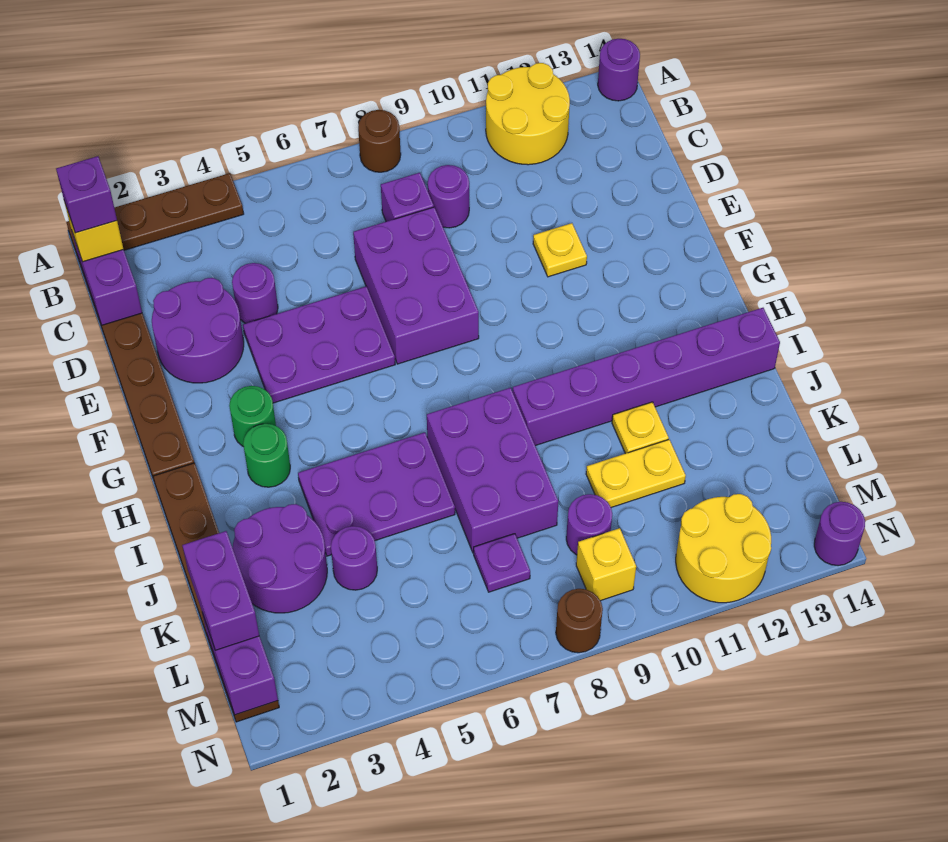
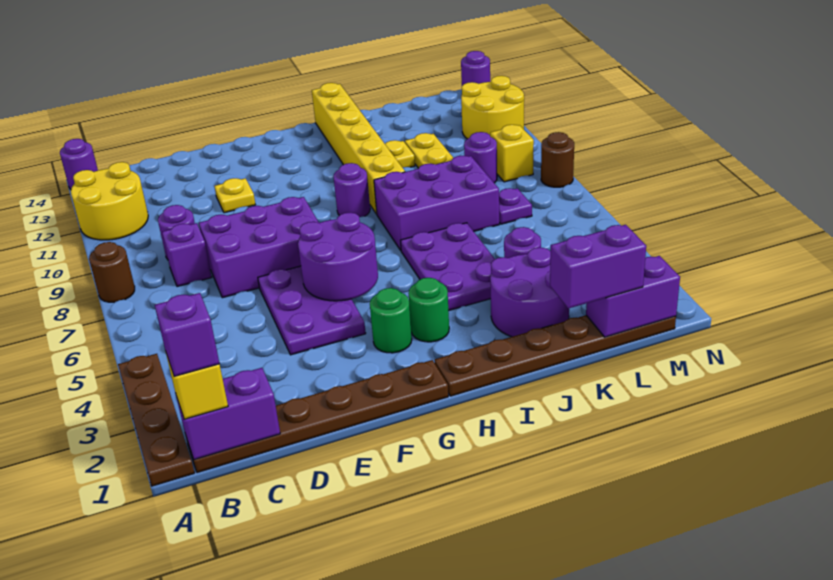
purple 2x2 round brick [152,278,244,383] -> purple 2x2 round brick moved to [298,212,378,301]
purple 1x1 round brick [232,263,278,323] -> purple 1x1 round brick moved to [333,163,370,217]
purple 1x6 brick [513,308,780,446] -> yellow 1x6 brick [312,83,405,214]

